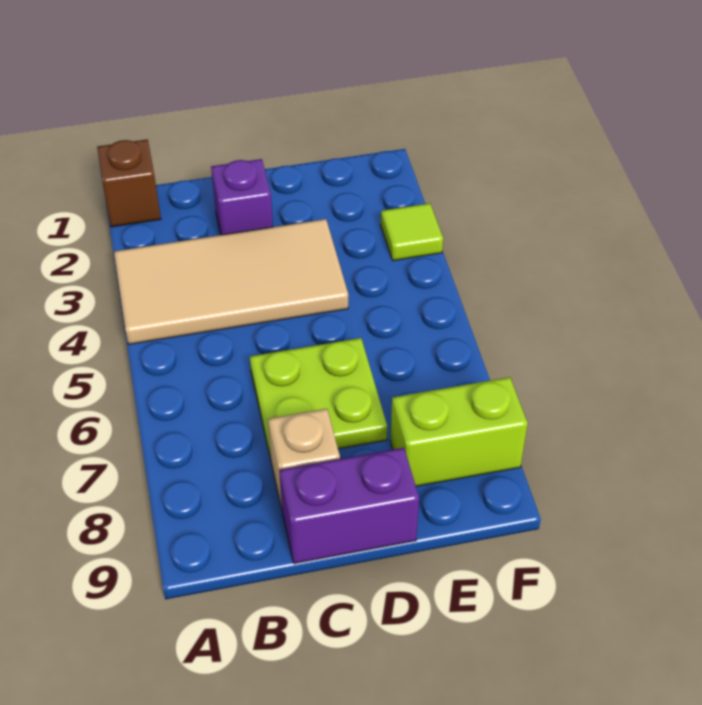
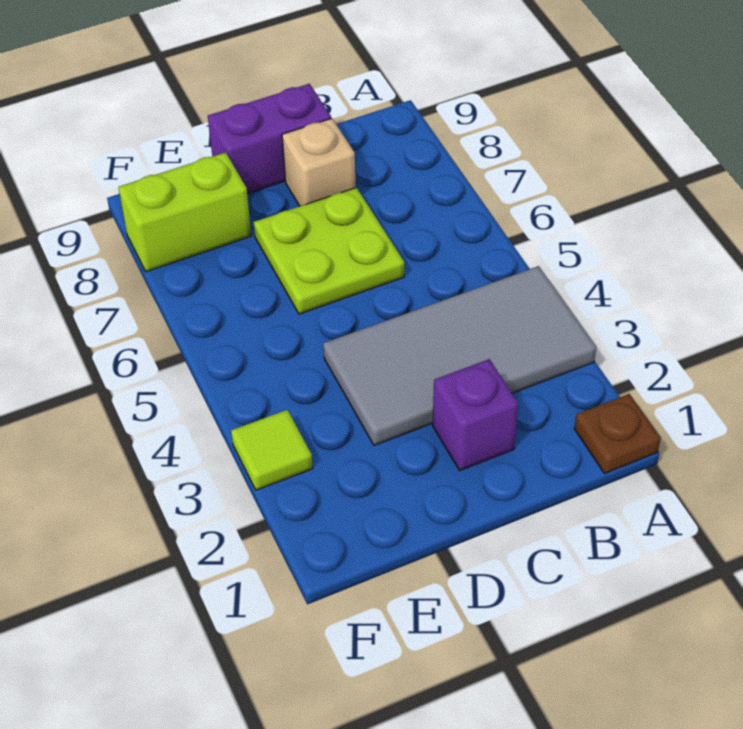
brown 1x1 brick [97,139,161,227] -> brown 1x1 plate [574,394,661,473]
tan 2x4 tile [114,219,348,344] -> grey 2x4 tile [323,266,596,445]

